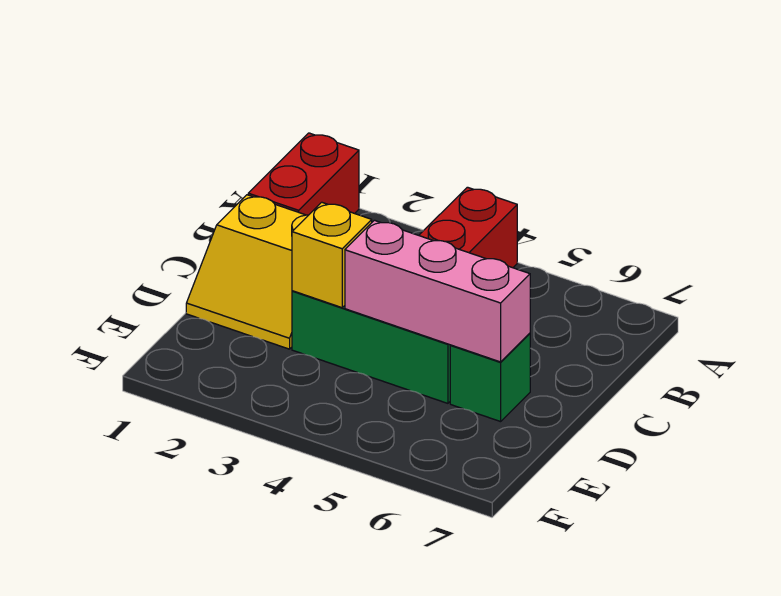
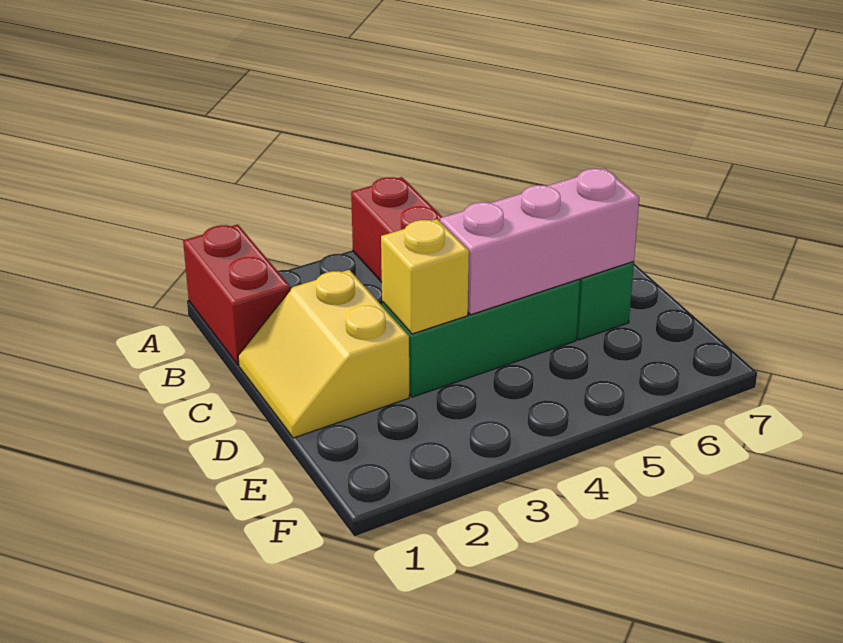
yellow 2x2 slope [186,195,308,349] -> yellow 2x2 slope turned to [238,270,409,438]

